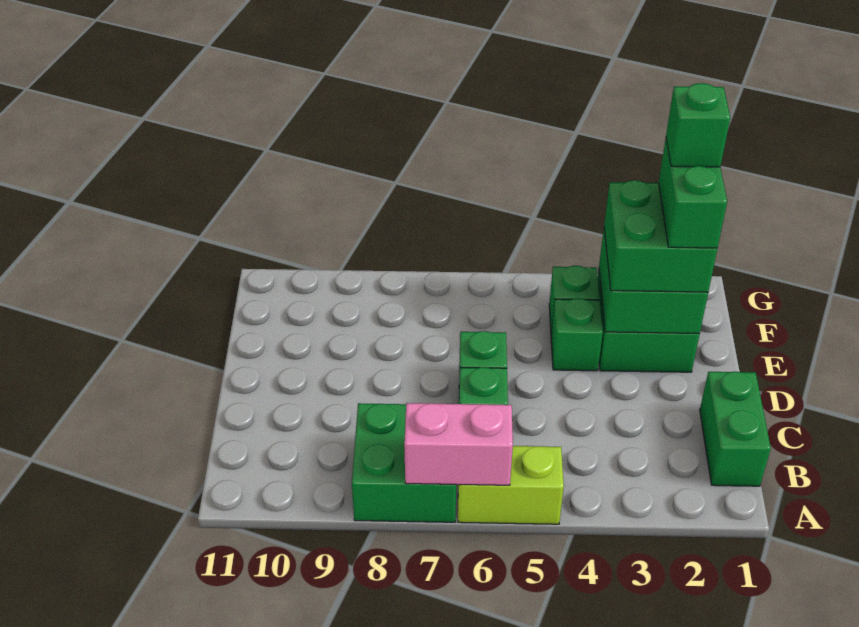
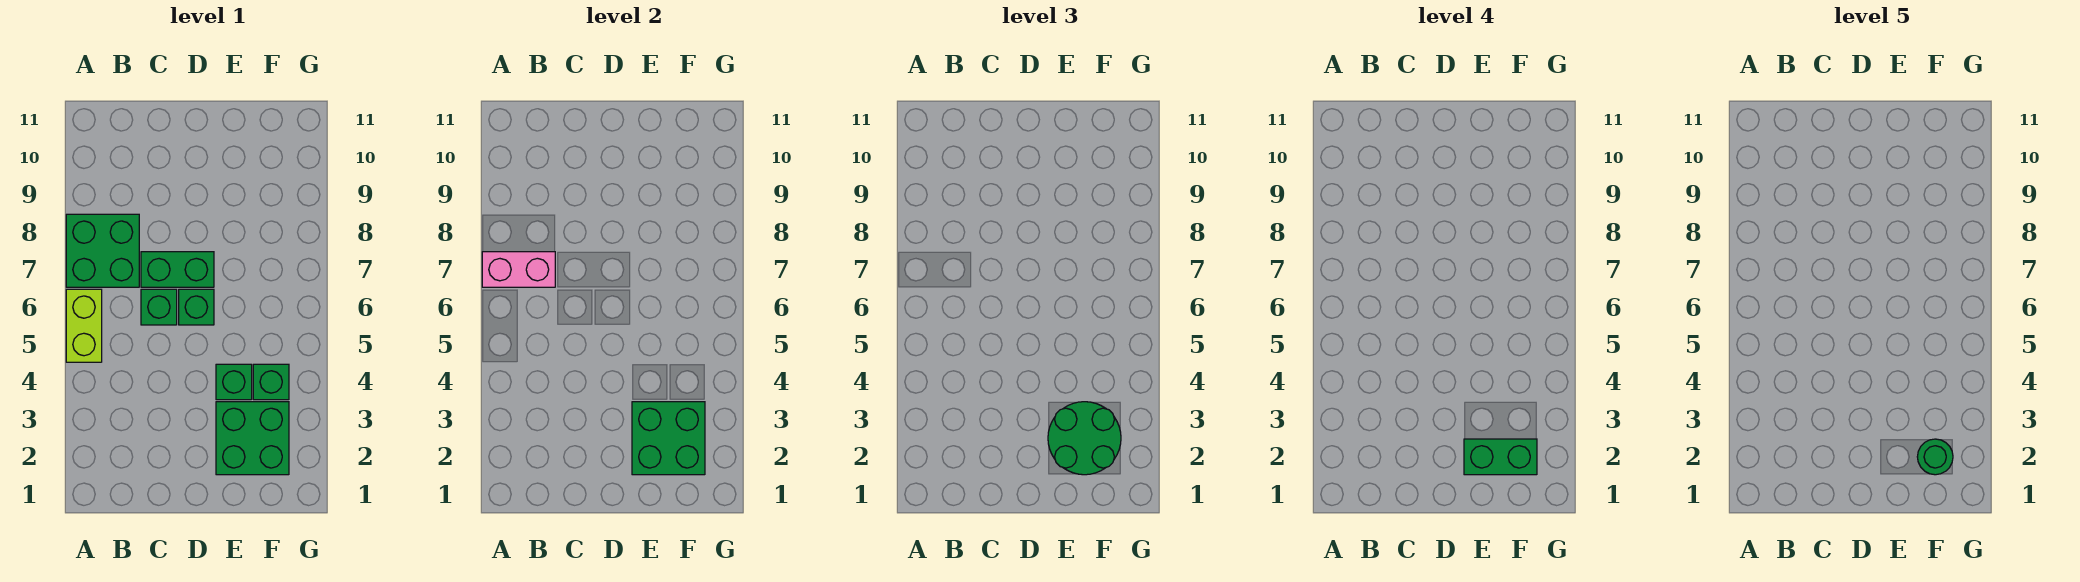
pink 1x2 brick [404,403,513,485] -> pink 1x2 brick turned to [482,252,555,287]
green 1x2 brick [700,372,771,486] -> green 1x2 brick moved to [141,252,214,287]
green 2x2 brick [604,180,717,292] -> green 2x2 round brick [1048,402,1121,475]
green 1x1 brick [666,83,730,167] -> green 1x1 round brick [1917,439,1953,475]

